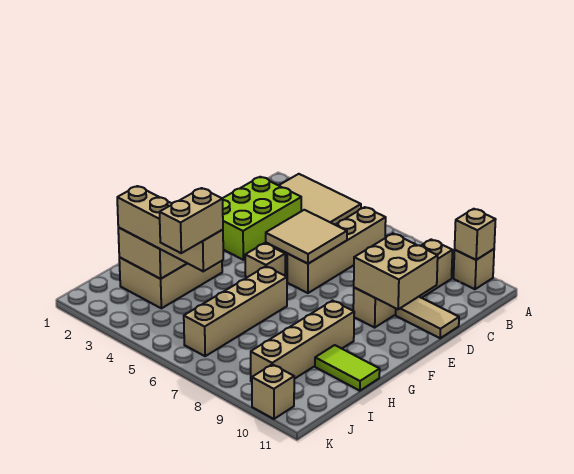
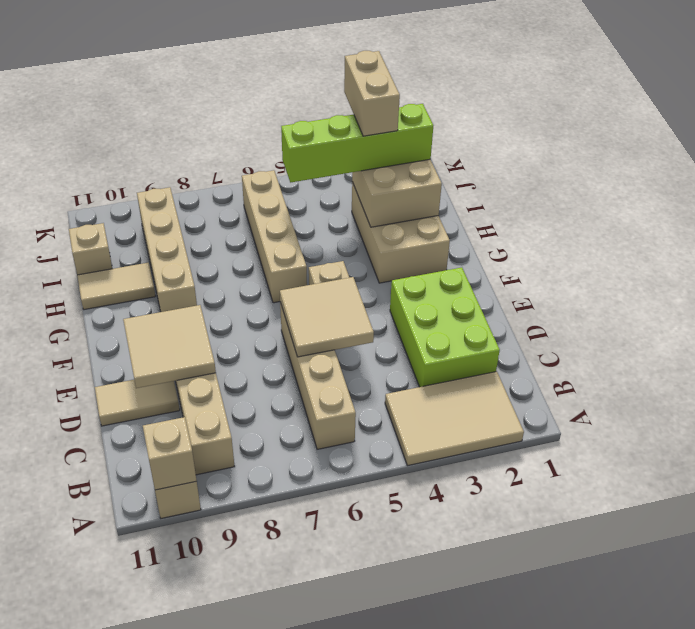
tan 2x2 brick [354,234,438,309] -> tan 2x2 tile [123,305,216,388]
lime 1x2 tile [315,345,380,391] -> tan 1x2 tile [77,263,155,310]
tan 1x4 brick [117,186,223,271] -> lime 1x4 brick [281,104,433,183]
tan 1x2 brick [160,188,223,253] -> tan 1x2 brick moved to [344,51,400,136]
tan 1x1 brick [252,364,294,419] -> tan 1x1 brick moved to [69,223,112,275]

